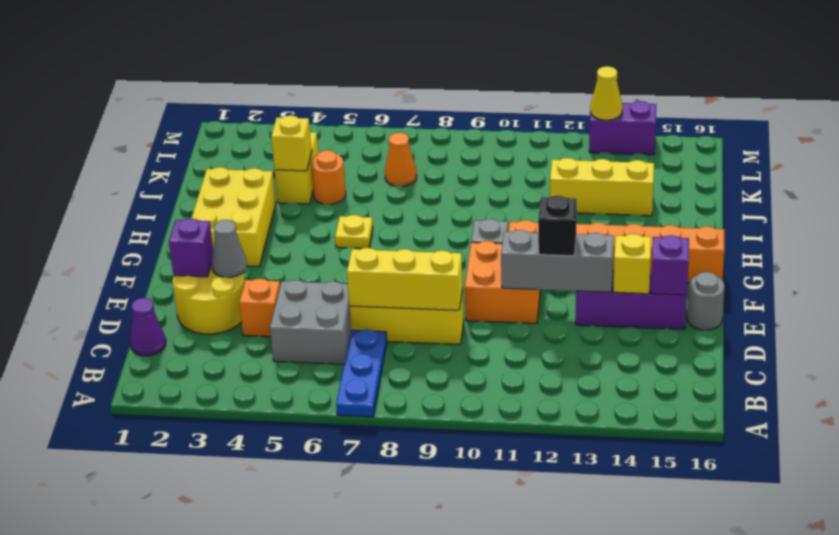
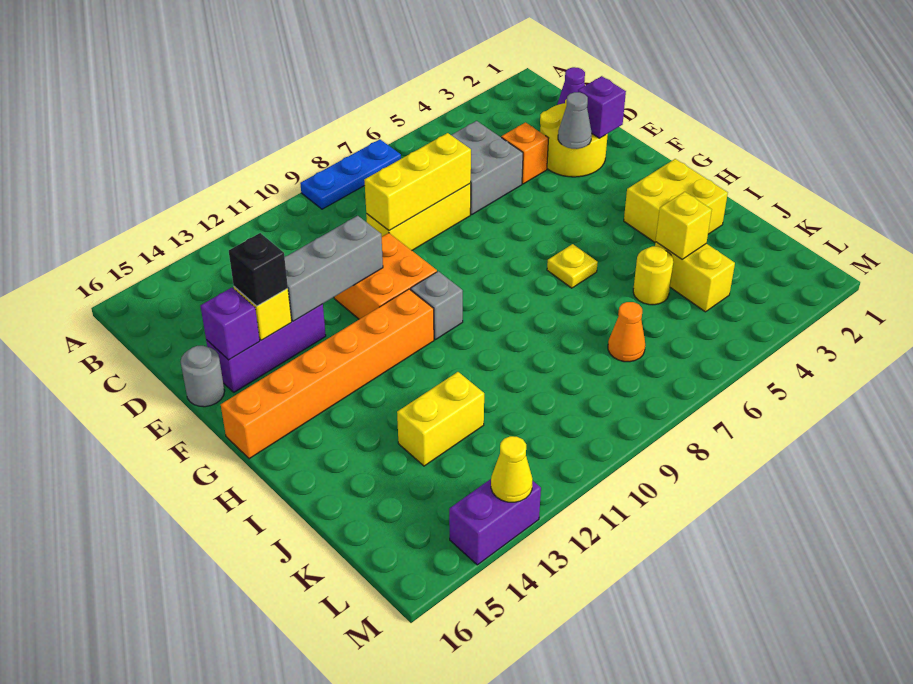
blue 1x3 plate [336,329,387,417] -> blue 1x3 plate turned to [300,139,401,209]
black 1x1 brick [538,195,577,256] -> black 1x1 brick moved to [229,233,288,306]
yellow 2x3 brick [191,167,276,267] -> yellow 2x2 brick [624,159,728,242]
orange 1x1 round brick [311,150,346,204] -> yellow 1x1 round brick [633,246,673,305]
yellow 1x3 brick [550,158,654,216] -> yellow 1x2 brick [397,372,484,466]

